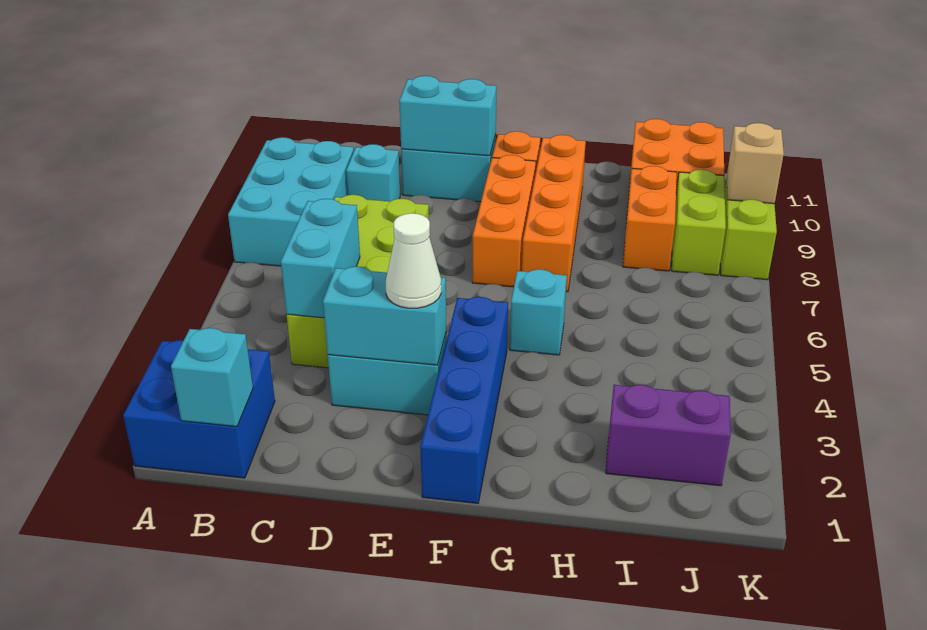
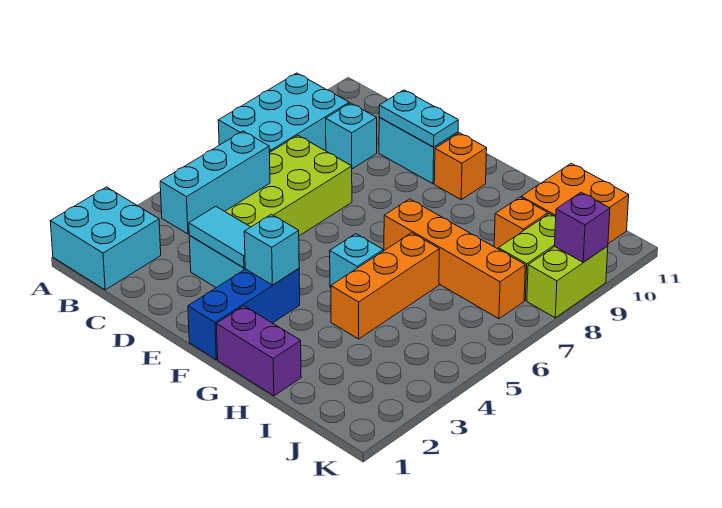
blue 2x2 brick [123,340,275,478] -> cyan 2x2 brick [50,187,161,290]
cyan 1x1 brick [171,328,253,427] -> cyan 1x1 brick moved to [244,214,299,285]
cyan 1x2 brick [281,199,360,318] -> cyan 1x3 brick [160,131,270,234]
cyan 1x2 brick [323,266,446,365] -> cyan 1x2 tile [189,206,250,268]
cyan 1x2 brick [399,76,496,156] -> cyan 1x2 plate [379,90,458,147]
white 1x1 cone [386,213,441,308] -> none
blue 1x4 brick [420,297,508,503] -> blue 1x3 brick [188,268,300,360]
orange 1x3 brick [472,155,536,287] -> orange 1x3 brick moved to [331,233,439,339]
orange 1x4 brick [522,135,586,292] -> orange 1x4 brick turned to [384,199,525,319]
purple 1x2 brick [606,385,731,486] -> purple 1x2 brick moved to [217,306,301,396]
orange 1x2 brick [623,166,677,271] -> orange 1x1 brick [494,197,548,249]
tan 1x1 brick [727,123,784,204] -> purple 1x1 brick [555,192,610,262]

